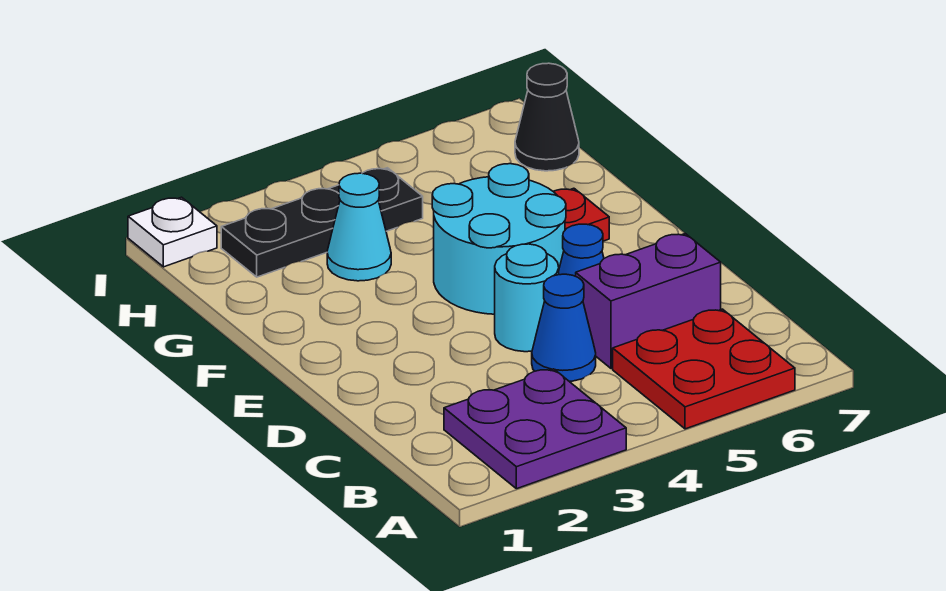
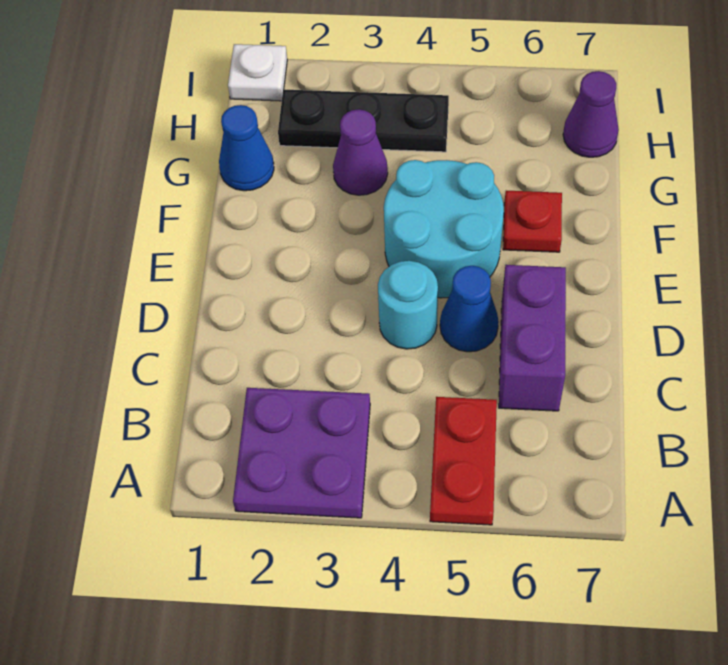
red 2x2 plate [613,309,795,429] -> red 1x2 plate [430,397,497,525]
blue 1x1 cone [532,274,596,381] -> blue 1x1 cone moved to [219,105,274,191]
purple 1x2 brick [576,234,721,368] -> purple 1x2 brick turned to [499,265,566,411]
cyan 1x1 cone [327,173,391,281] -> purple 1x1 cone [333,109,388,195]
black 1x1 cone [515,63,579,171] -> purple 1x1 cone [563,71,619,157]

